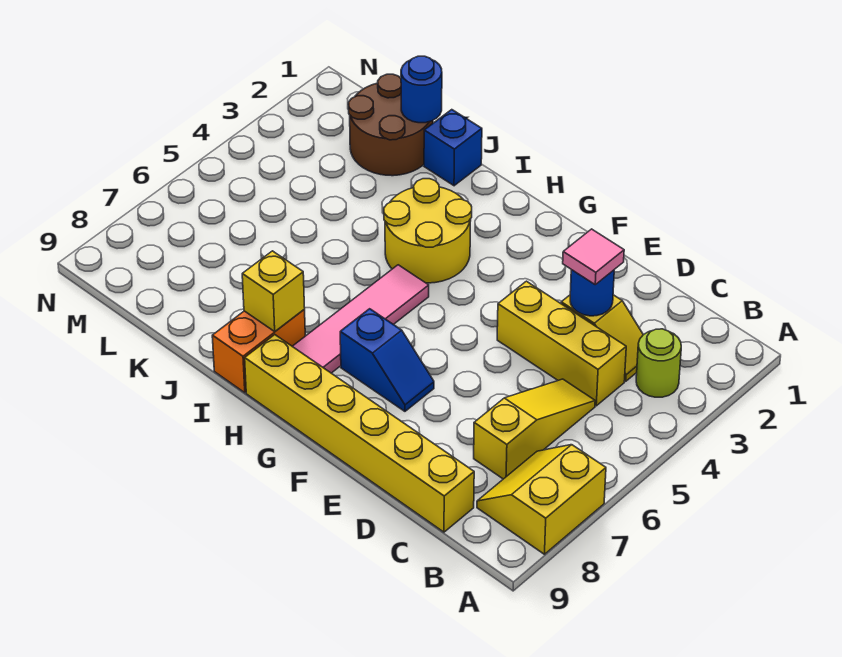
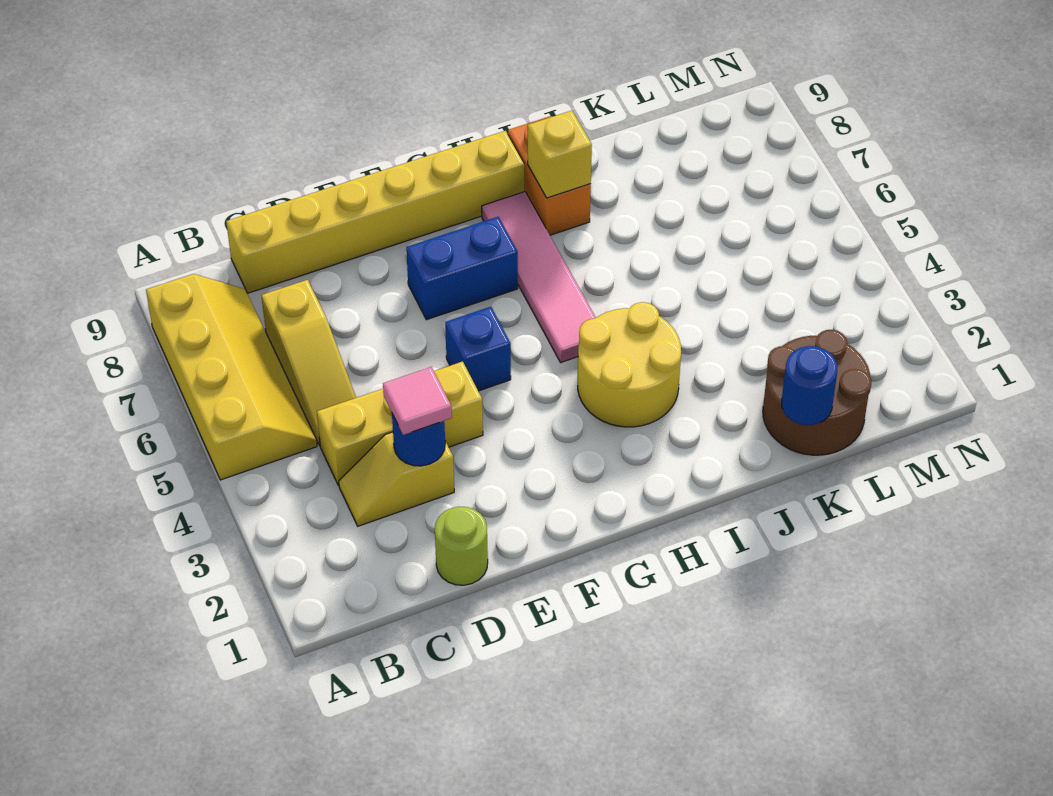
yellow 2x2 slope [477,445,606,554] -> yellow 2x4 slope [146,274,317,480]
lime 1x1 round brick [636,329,681,397] -> lime 1x1 round brick moved to [435,507,488,585]
blue 1x2 slope [340,309,434,411] -> blue 1x2 brick [406,217,518,320]
blue 1x1 brick [424,110,482,186] -> blue 1x1 brick moved to [445,307,511,391]

